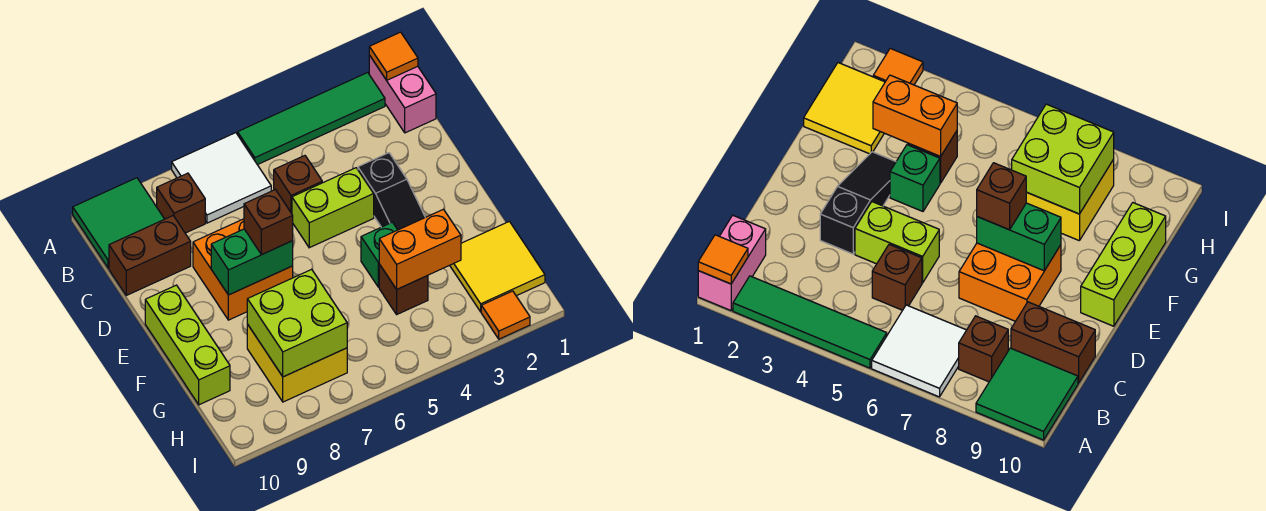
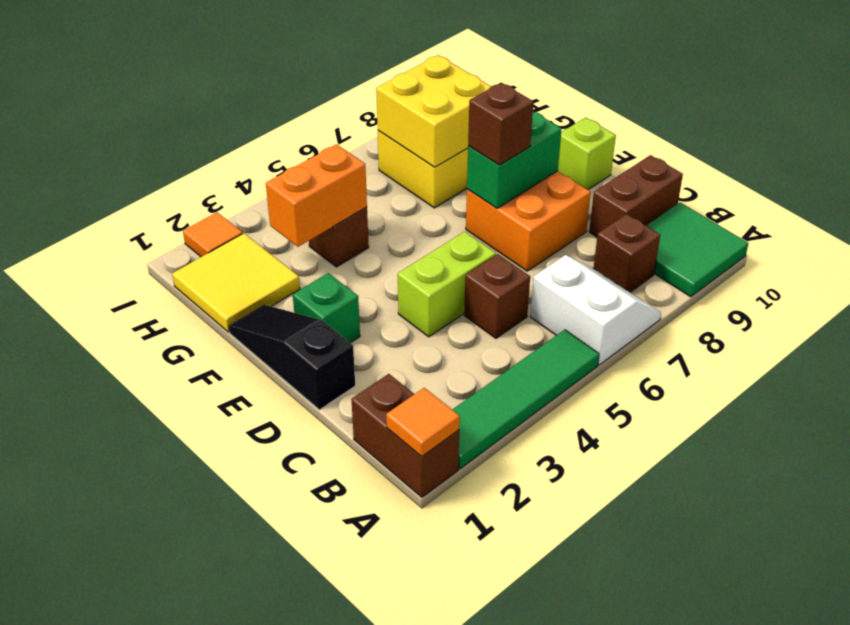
pink 1x2 brick [369,55,436,133] -> brown 1x2 brick [351,374,459,497]
white 2x2 tile [172,133,271,223] -> white 2x2 slope [530,255,661,365]
black 1x3 slope [358,153,425,230] -> black 1x3 slope moved to [229,305,355,410]
lime 1x3 brick [145,285,230,405] -> lime 1x1 brick [558,118,616,190]
green 1x1 brick [361,222,397,287] -> green 1x1 brick moved to [293,273,360,343]
lime 2x2 brick [247,269,347,377] -> yellow 2x2 brick [376,55,491,167]

